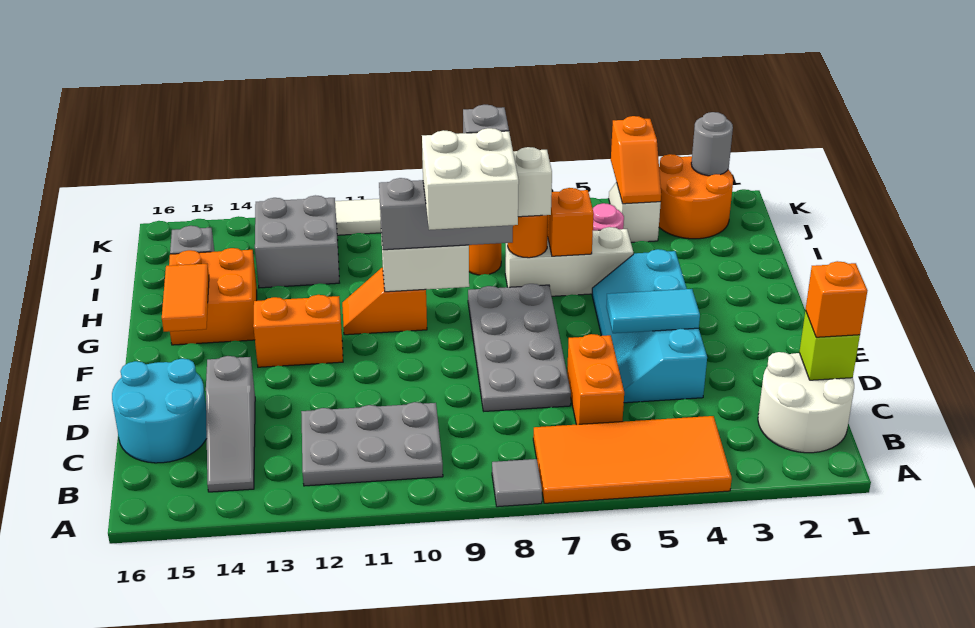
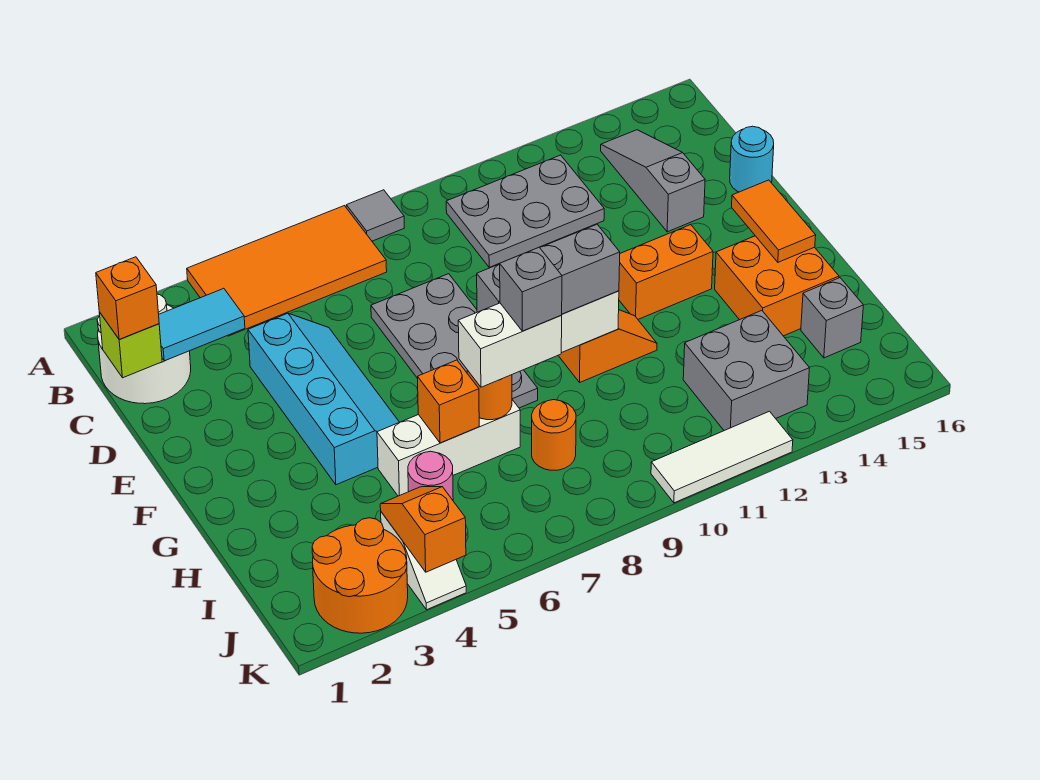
orange 1x2 brick [567,334,624,425] -> none
cyan 2x2 round brick [112,359,207,463] -> cyan 1x1 round brick [730,126,774,192]
cyan 1x2 tile [606,289,700,333] -> cyan 1x2 tile moved to [159,288,245,361]
white 2x2 brick [422,128,519,230] -> none
grey 1x1 round brick [691,112,733,176] -> none

